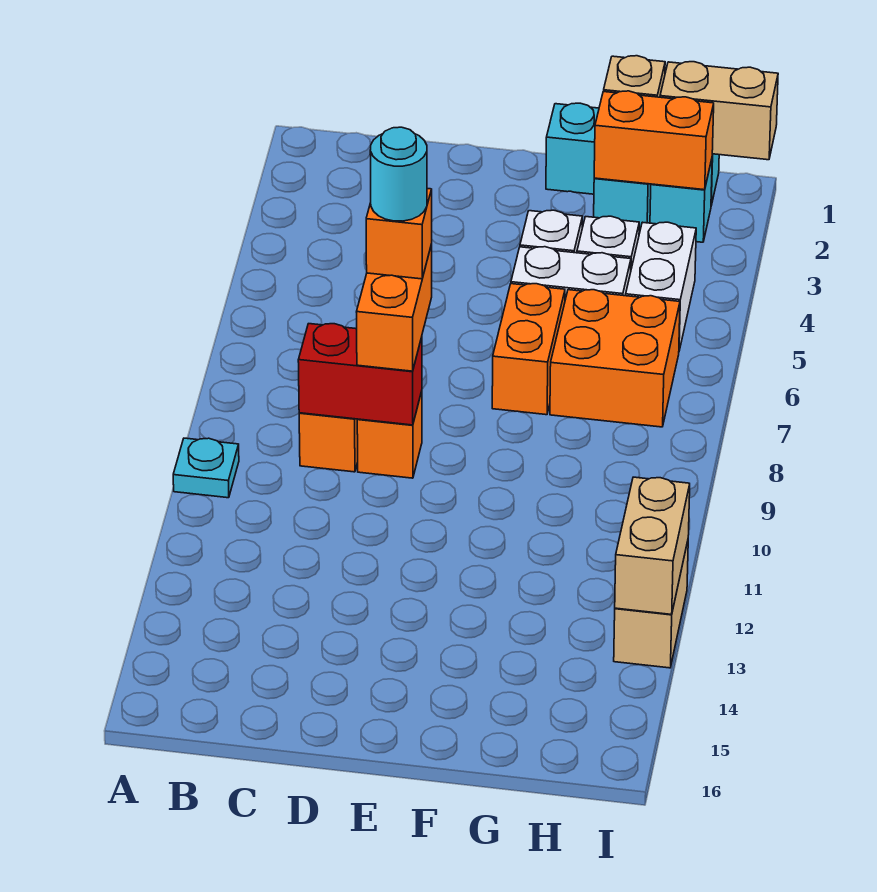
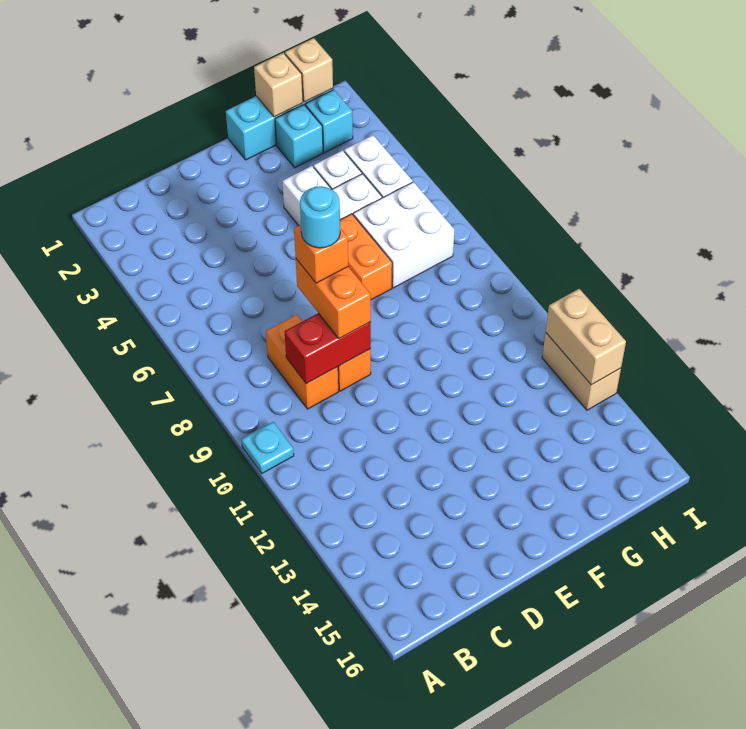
orange 1x2 brick [594,91,714,190] -> none
orange 2x2 brick [550,290,680,427] -> white 2x2 brick [353,182,454,288]
tan 1x2 brick [660,62,778,160] -> tan 1x1 brick [285,38,333,102]

